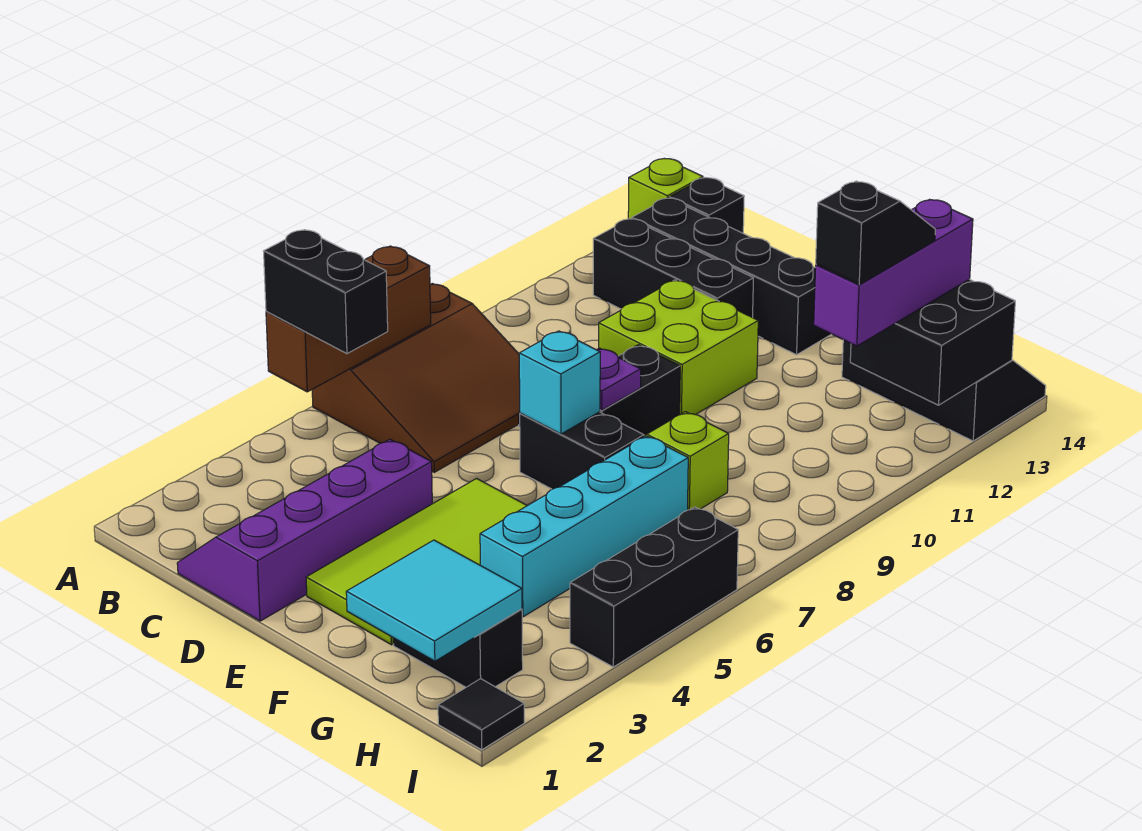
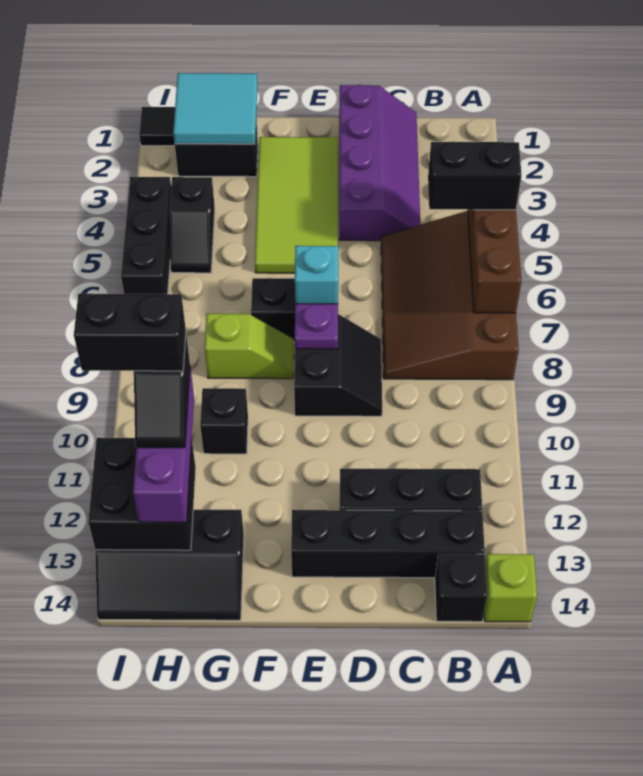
brown 3x3 slope [312,283,520,472] -> brown 3x4 slope [381,211,519,380]
lime 2x2 brick [599,280,758,415] -> none
cyan 1x4 brick [480,436,688,617] -> none
none -> black 1x1 brick [200,388,248,454]
none -> black 1x2 slope [170,177,215,273]
none -> black 1x2 brick [74,294,186,371]

